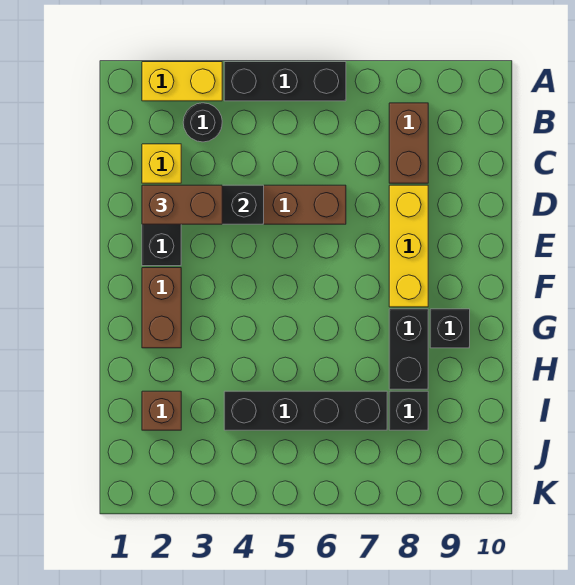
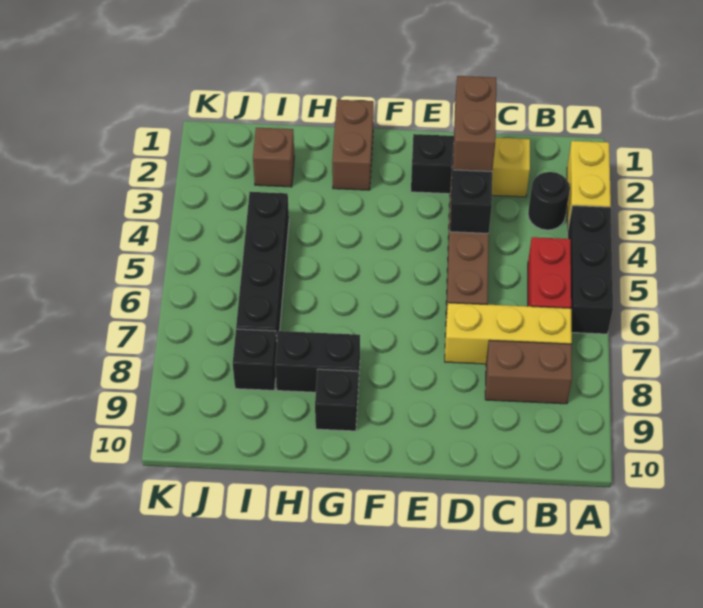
none -> red 1x2 brick [528,237,571,308]
yellow 1x3 brick [389,185,428,307] -> yellow 1x3 brick moved to [445,303,572,364]
brown 1x2 brick [142,268,181,348] -> brown 1x2 brick turned to [332,100,374,190]

